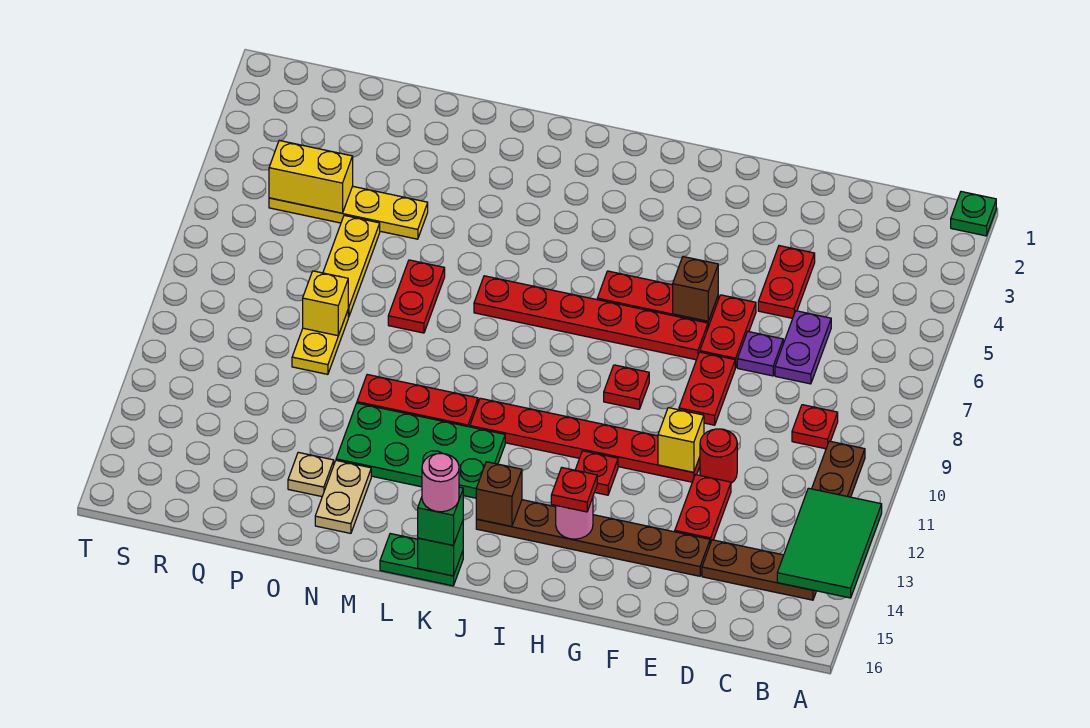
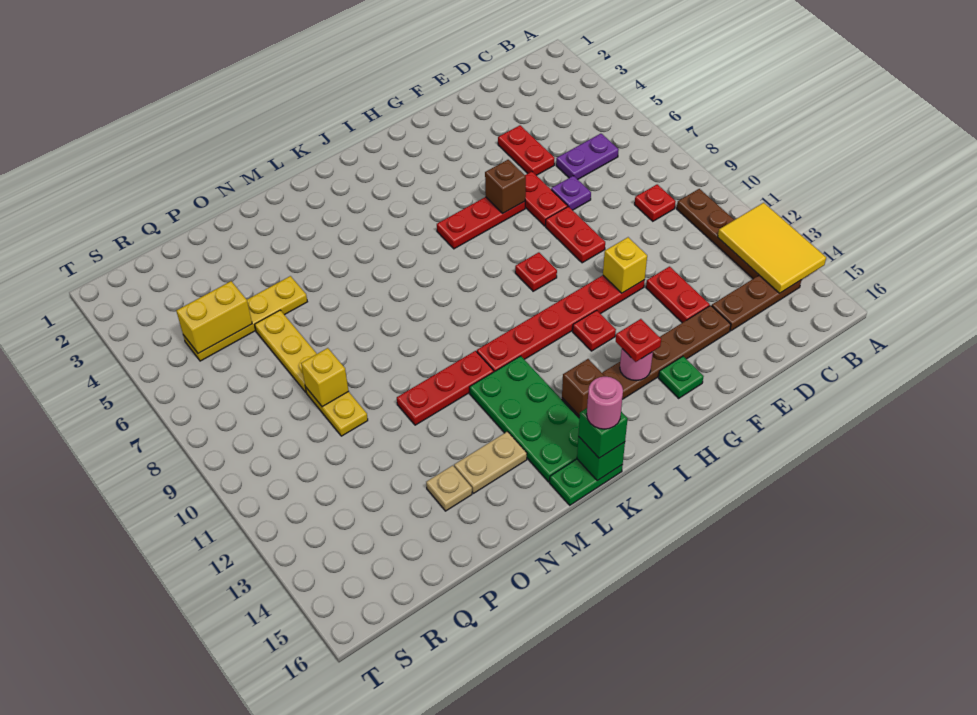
green 1x1 plate [951,192,996,236] -> green 1x1 plate moved to [659,356,704,398]
green 2x3 tile [777,488,882,598] -> yellow 2x3 tile [718,203,826,293]
purple 1x2 plate [775,311,831,384] -> purple 1x2 plate turned to [556,134,619,179]
red 1x1 round brick [700,429,737,483] -> none
red 1x6 plate [474,276,708,360] -> none
green 2x4 plate [336,403,505,498] -> green 2x4 plate turned to [470,356,579,482]
red 1x2 plate [388,260,445,333] -> none
tan 1x2 plate [315,460,371,533] -> tan 1x2 plate turned to [454,432,527,493]

